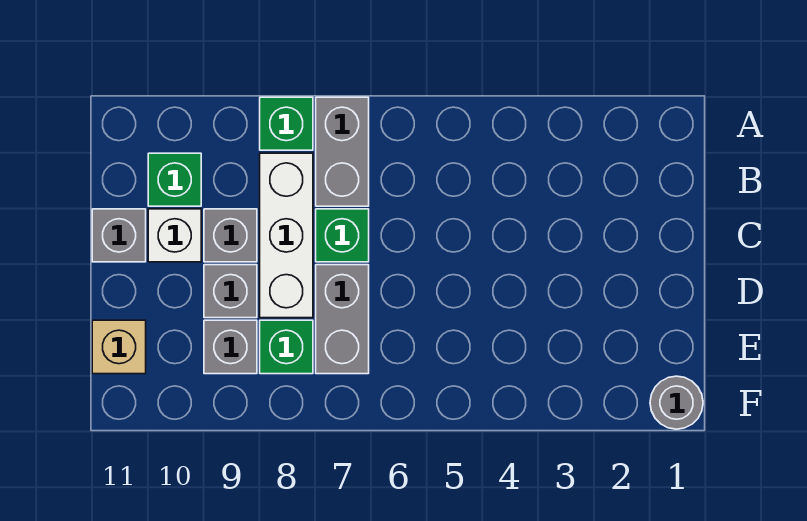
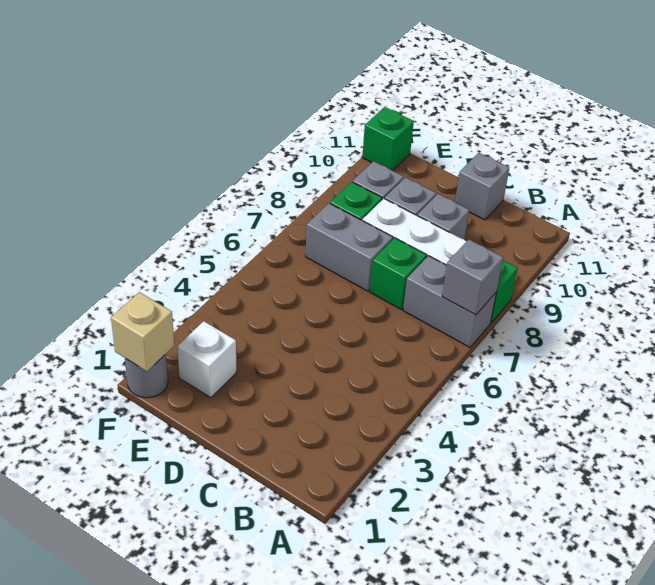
none -> grey 1x1 brick [442,240,503,315]
green 1x1 brick [148,153,201,206] -> green 1x1 brick moved to [362,107,414,171]
white 1x1 brick [148,209,201,262] -> white 1x1 brick moved to [177,321,236,398]
tan 1x1 brick [92,320,146,374] -> tan 1x1 brick moved to [111,292,174,371]

